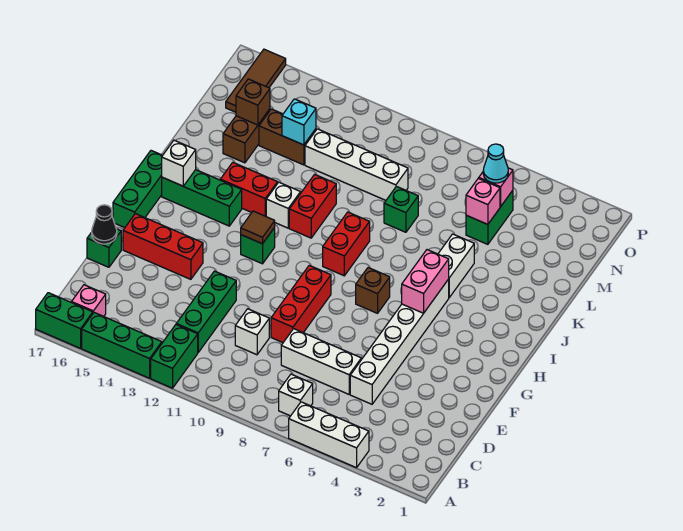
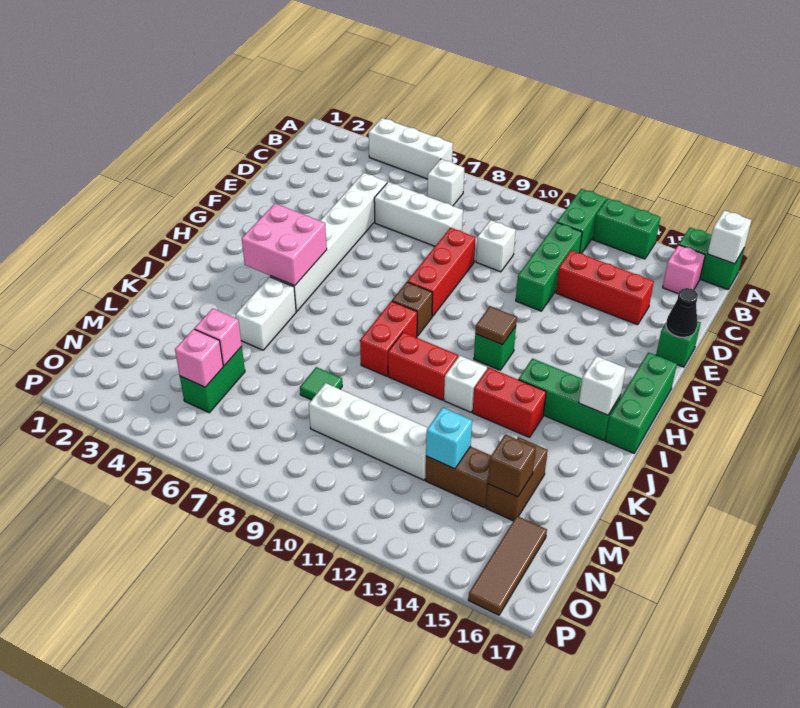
green 1x3 brick [82,313,162,378] -> green 1x2 brick [593,198,660,259]
none -> white 1x1 brick [708,210,751,264]
red 1x3 brick [123,214,203,279] -> red 1x3 brick moved to [556,250,654,325]
pink 1x2 brick [402,250,449,313] -> pink 2x2 brick [242,203,327,286]
brown 1x1 brick [356,268,390,313] -> brown 1x1 brick moved to [392,282,432,336]
red 1x2 brick [289,174,336,238] -> red 1x2 brick turned to [388,332,458,400]
green 1x1 brick [384,187,418,232] -> green 1x1 tile [300,367,342,400]
cyan 1x1 cone [483,144,508,183] -> none

